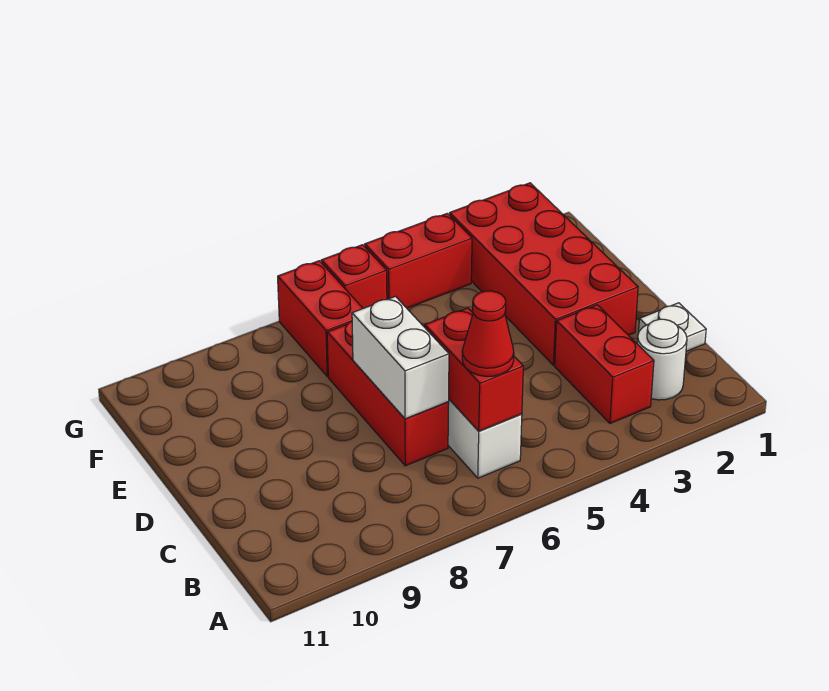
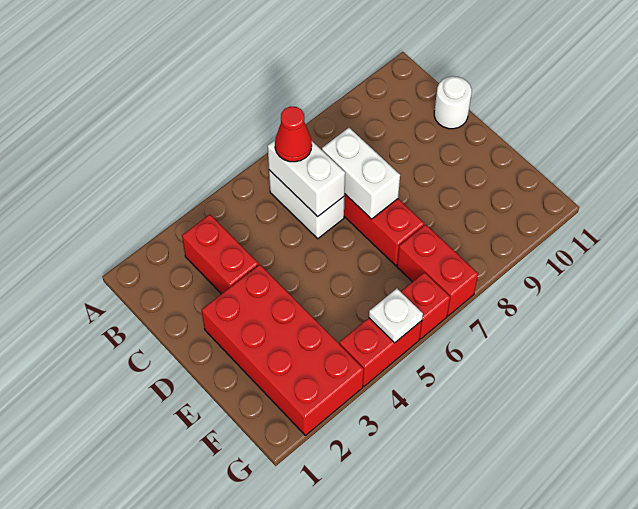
white 1x1 round brick [637,319,687,400] -> white 1x1 round brick moved to [434,76,472,129]
red 1x2 brick [425,308,523,431] -> white 1x2 brick [268,140,345,217]
white 1x1 plate [639,303,706,351] -> white 1x1 plate moved to [369,289,423,343]

